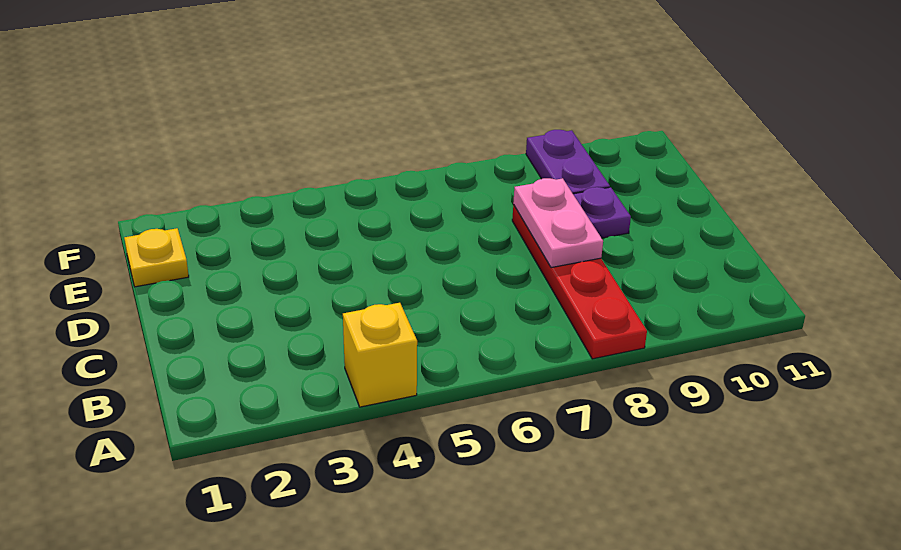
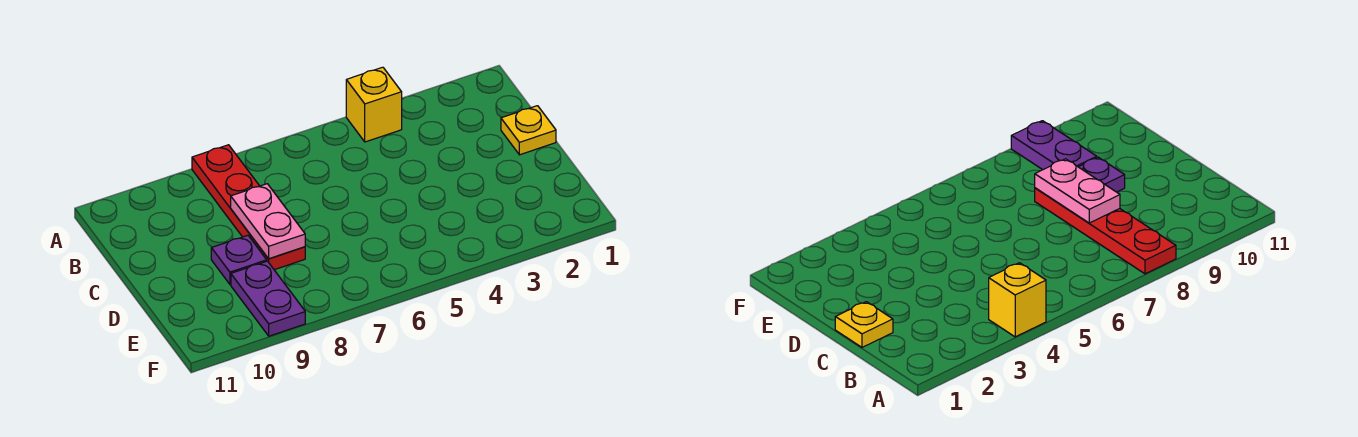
yellow 1x1 plate [124,228,189,287] -> yellow 1x1 plate moved to [501,106,556,155]

